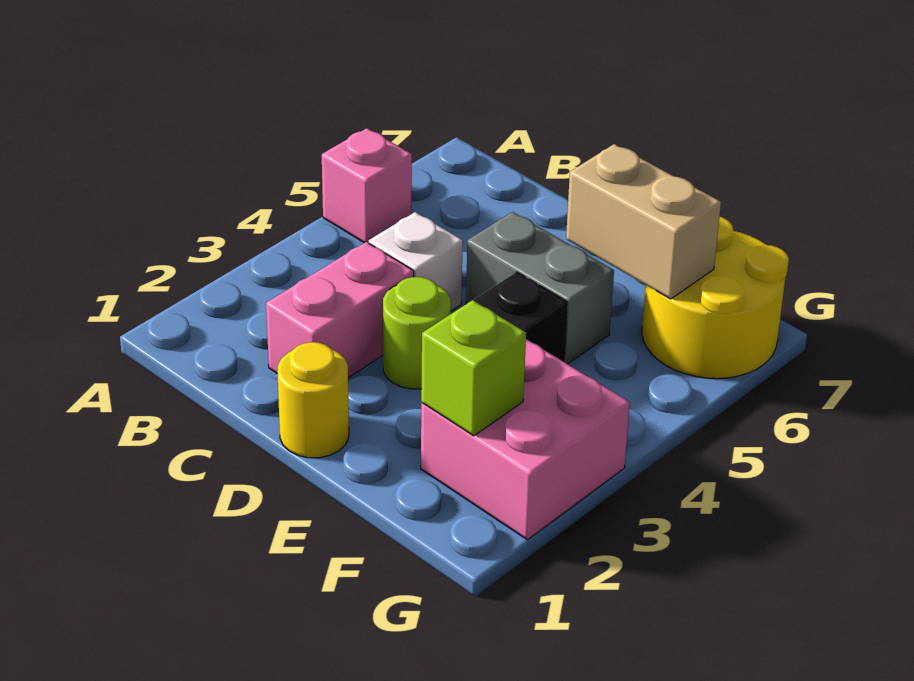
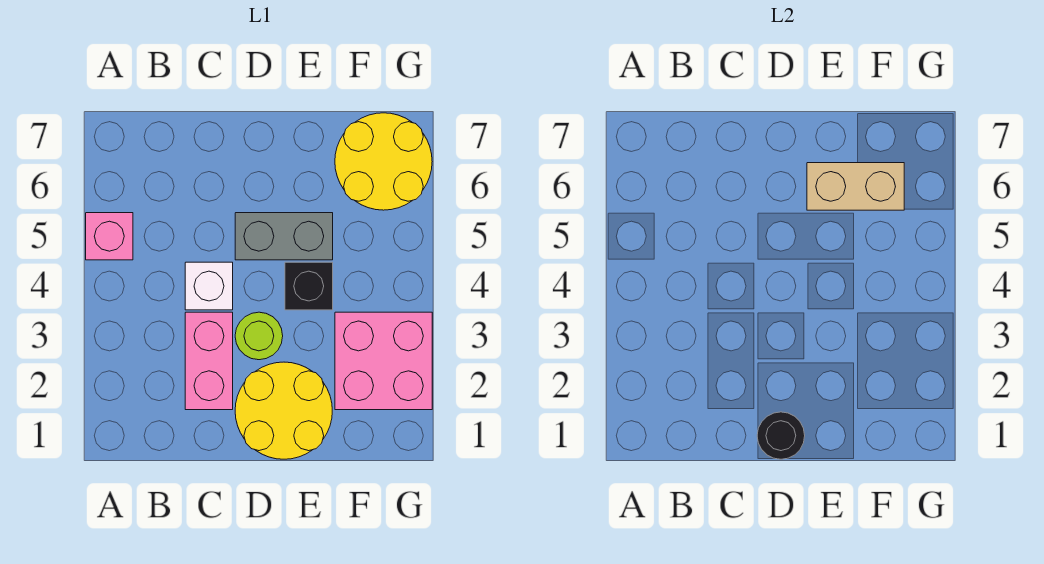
yellow 1x1 round brick [277,342,349,458] -> yellow 2x2 round brick [235,362,332,459]
none -> black 1x1 round brick [757,412,805,459]
lime 1x1 brick [421,300,526,436] -> none

